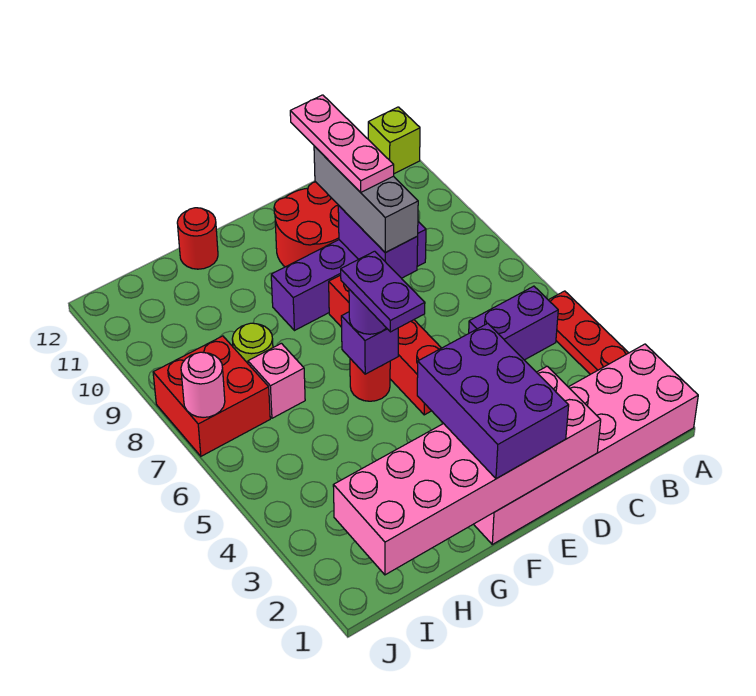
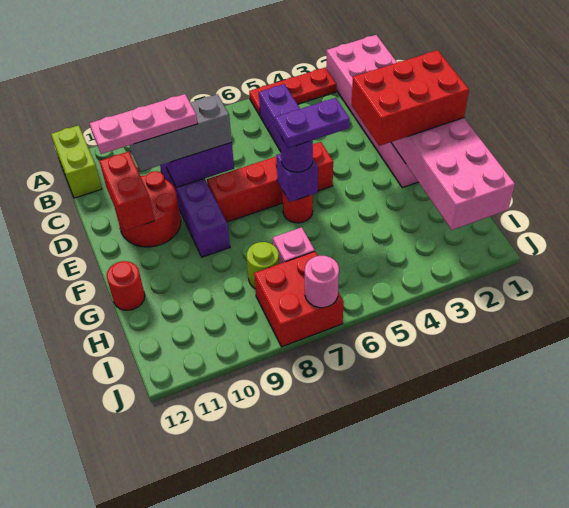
lime 1x1 brick [368,107,420,174] -> lime 1x2 brick [51,125,102,198]
none -> red 1x2 brick [99,152,154,231]
purple 2x3 brick [417,323,569,479] -> red 2x3 brick [351,50,469,146]

